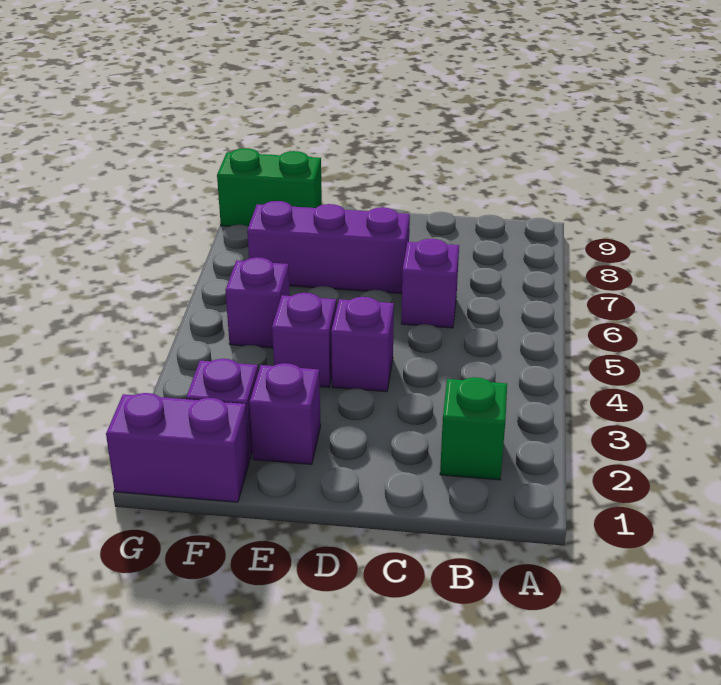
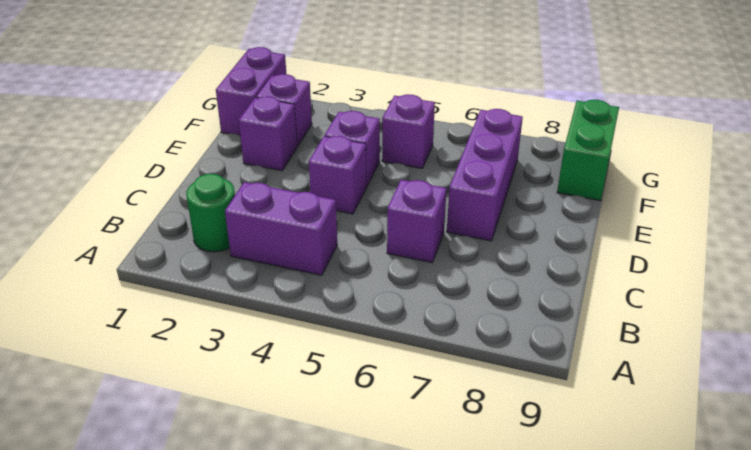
green 1x1 brick [440,377,507,480] -> green 1x1 round brick [186,174,235,252]
none -> purple 1x2 brick [225,182,337,275]

